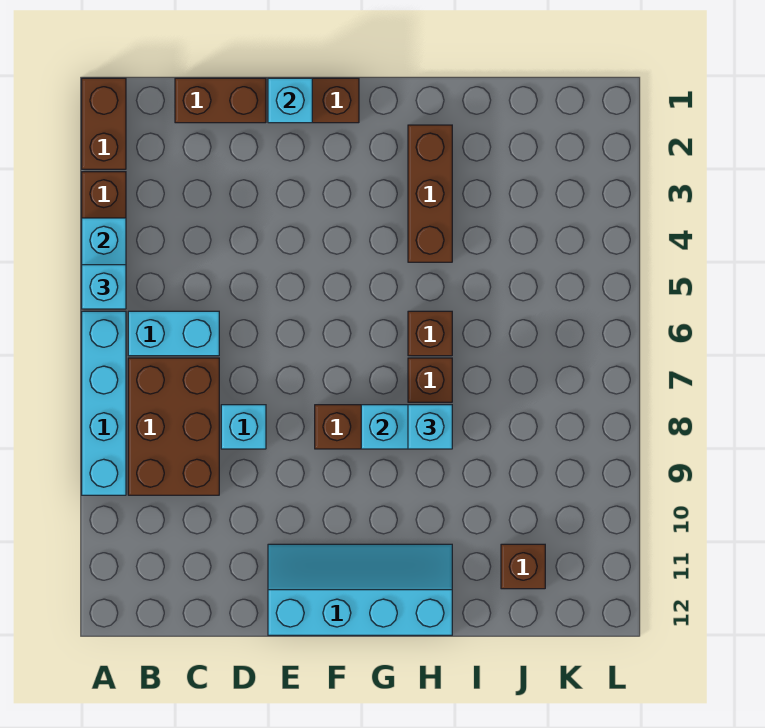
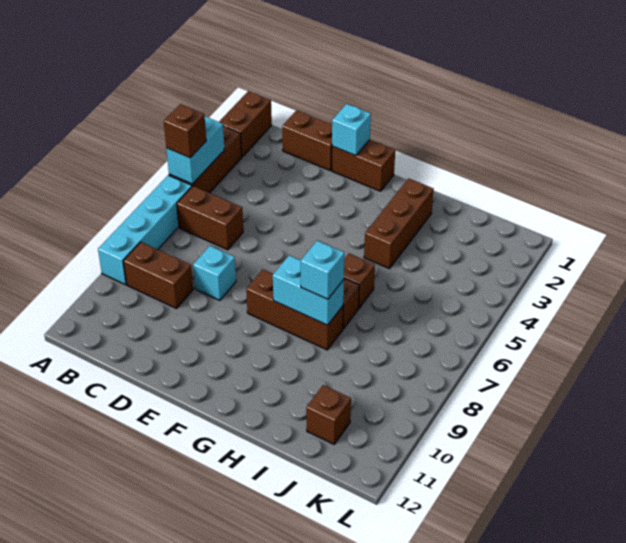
cyan 1x1 brick [82,265,126,309] -> brown 1x1 brick [164,104,206,158]
cyan 1x2 brick [128,311,219,356] -> brown 1x2 brick [177,186,243,250]
brown 2x3 brick [128,358,219,495] -> brown 1x2 brick [123,242,193,309]
cyan 2x4 slope [268,544,452,635] -> none

